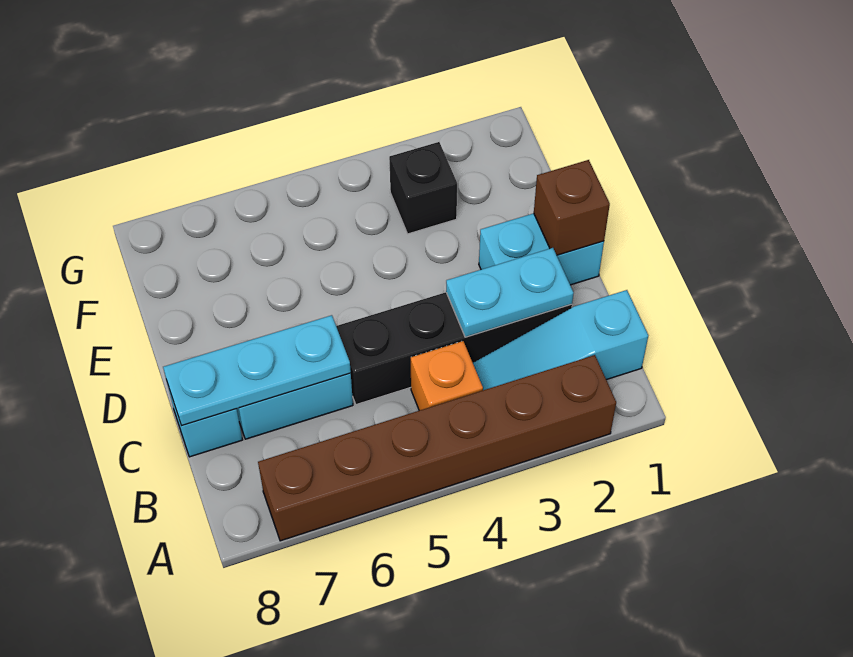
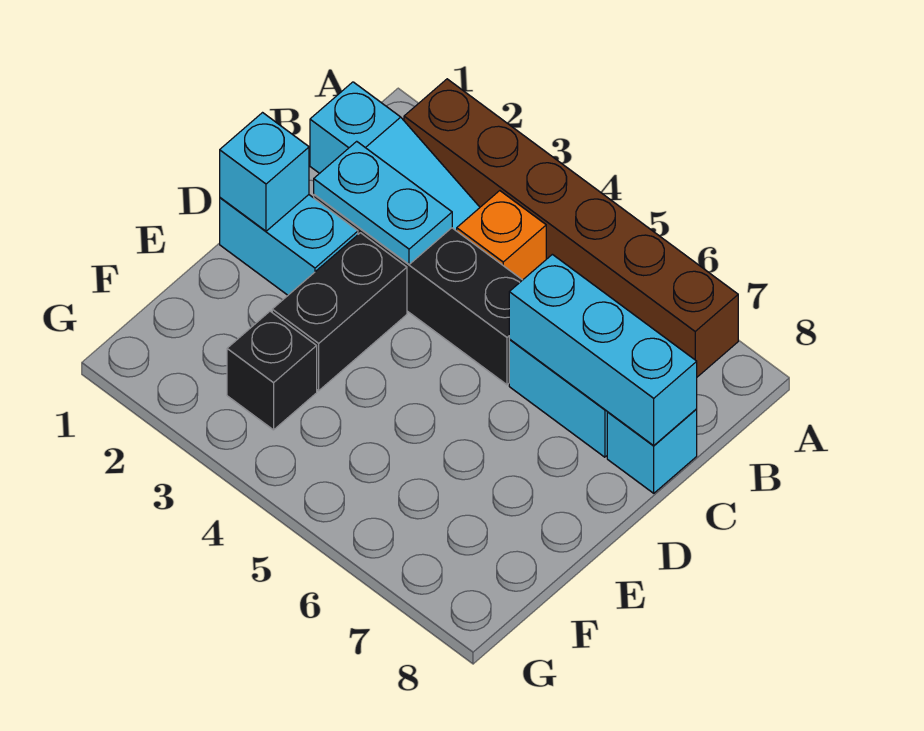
cyan 1x3 plate [163,315,351,426] -> cyan 1x3 brick [509,254,697,445]
brown 1x1 brick [534,160,610,255] -> cyan 1x1 brick [220,113,309,231]
none -> black 1x2 brick [272,233,407,391]

